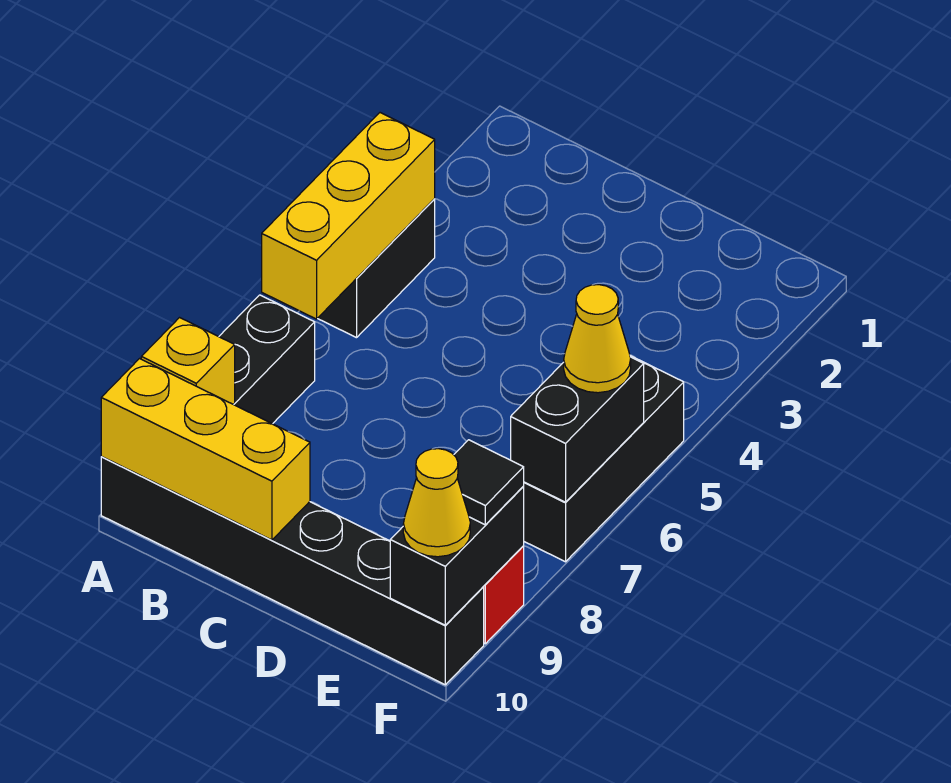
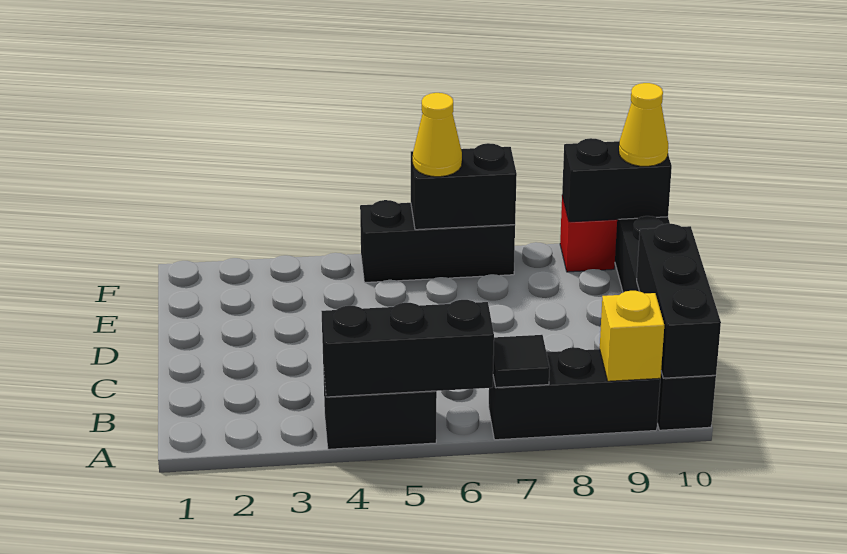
yellow 1x3 brick [262,113,435,319] -> black 1x3 brick [322,300,494,397]
yellow 1x3 brick [101,359,310,540] -> black 1x3 brick [637,224,721,378]
black 1x1 tile [454,440,524,525] -> black 1x1 tile moved to [493,335,550,388]

